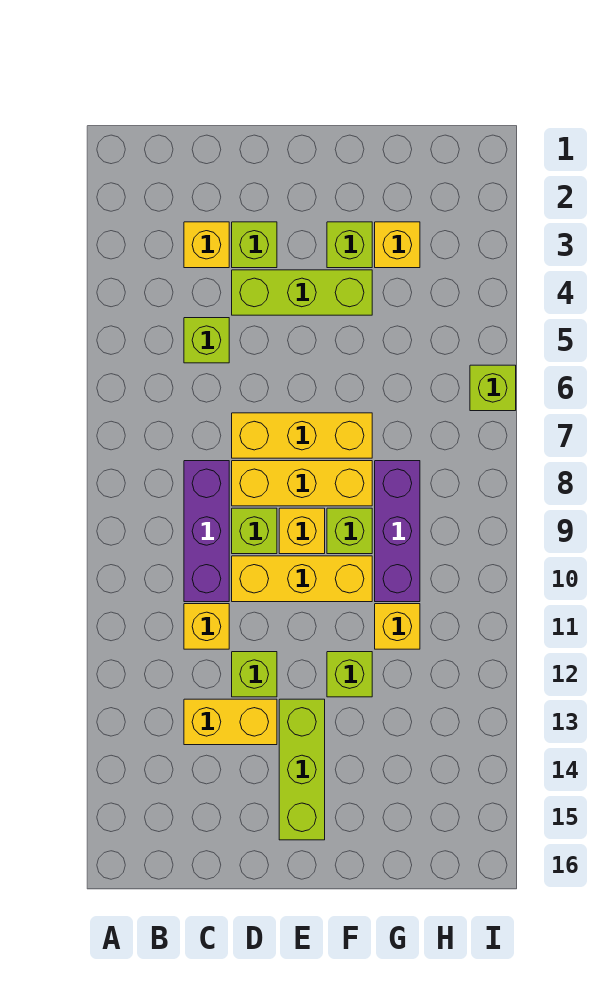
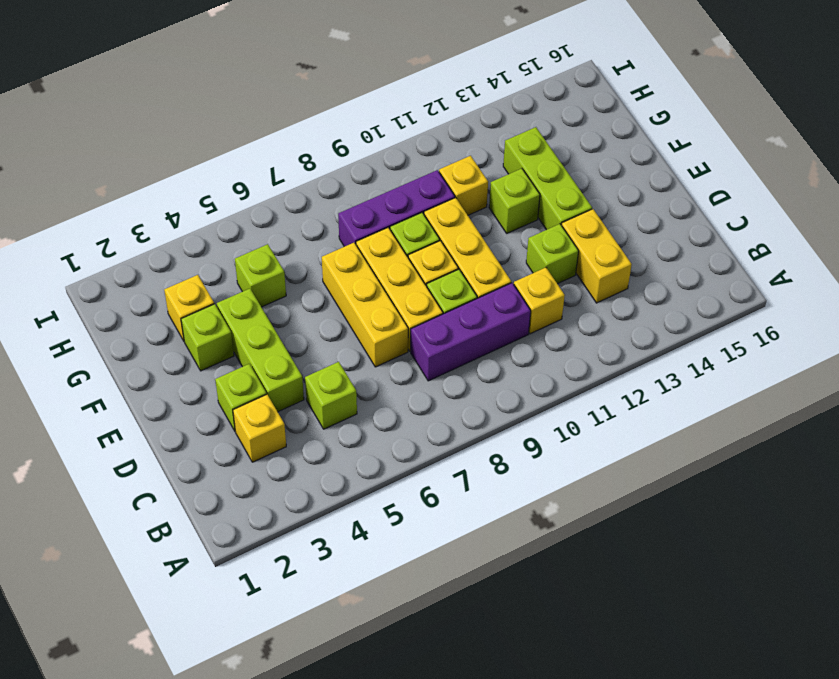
lime 1x3 brick [279,699,325,840] -> lime 1x3 brick turned to [503,127,592,230]
lime 1x1 brick [470,365,516,411] -> lime 1x1 brick moved to [235,244,286,307]

